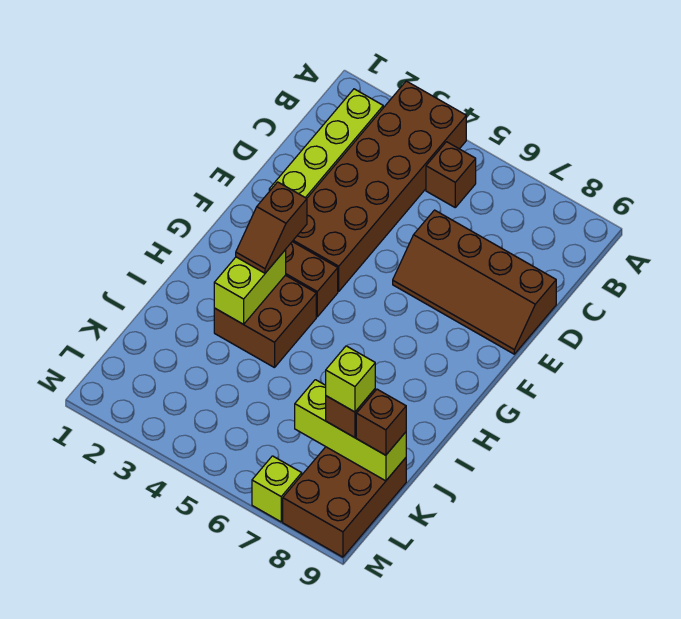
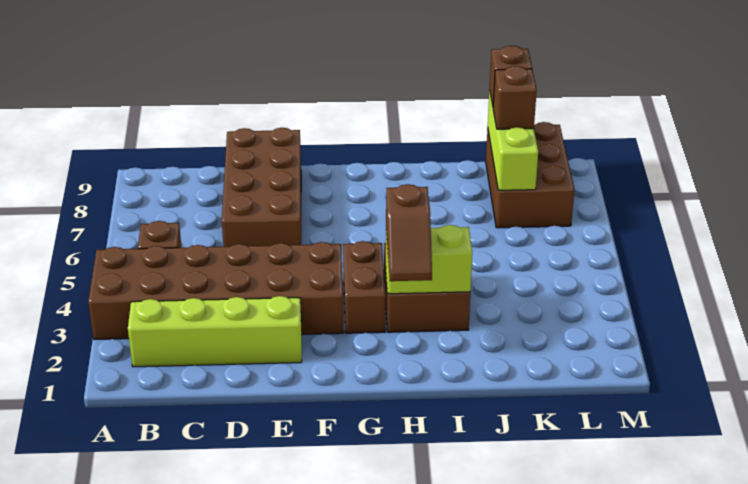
brown 2x4 slope [393,210,556,354] -> brown 2x4 brick [222,128,301,247]
brown 1x2 slope [236,182,307,273] -> brown 1x2 slope turned to [386,184,432,281]
brown 2x3 brick [283,447,406,557] -> brown 2x3 brick turned to [486,122,575,228]
lime 1x1 brick [326,346,375,412] -> none
lime 1x1 brick [252,456,302,522] -> none

